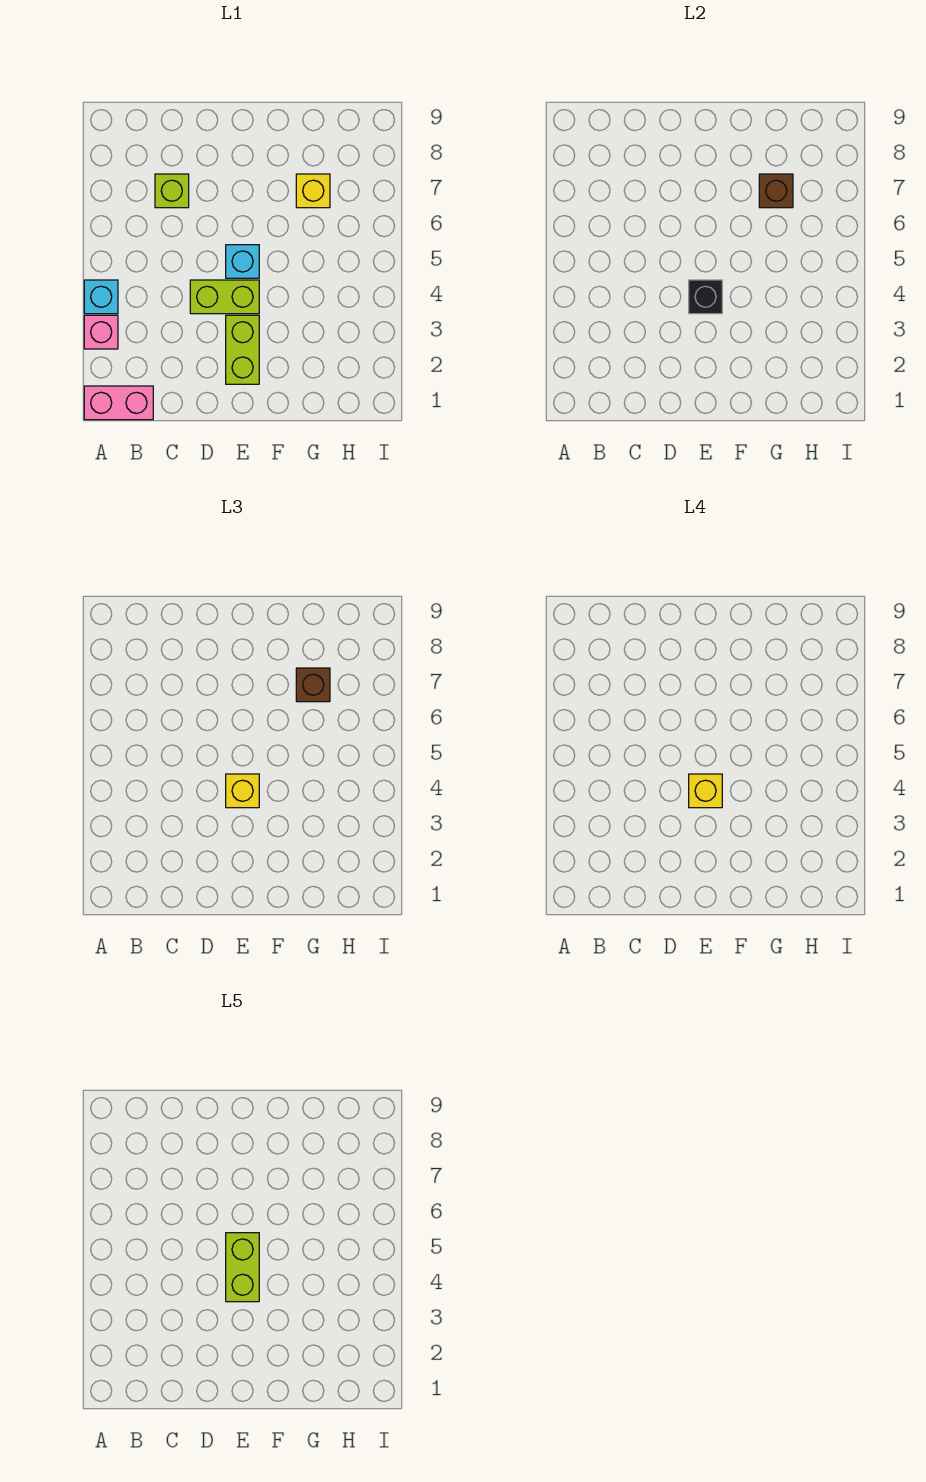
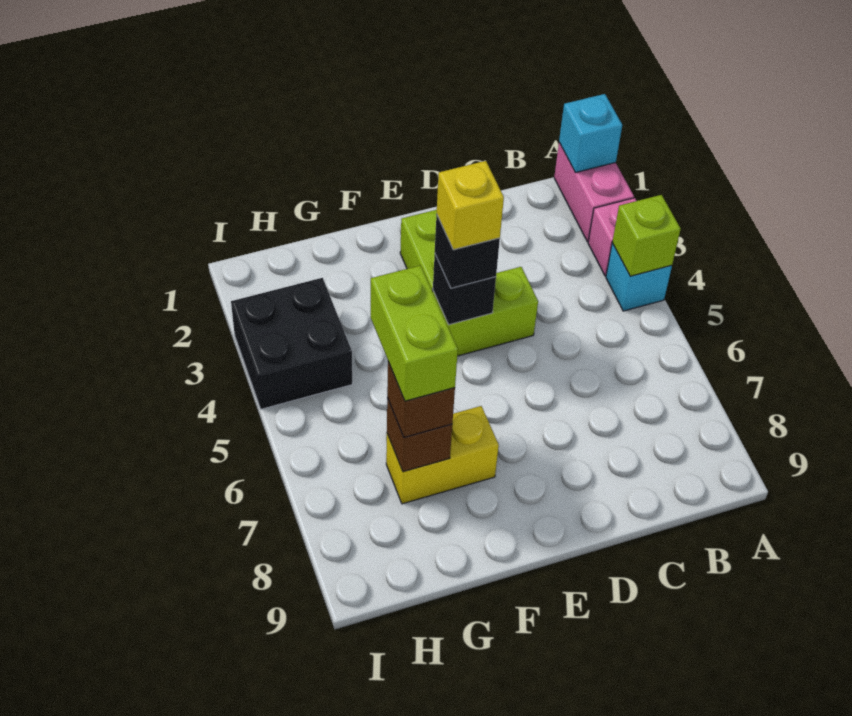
pink 1x2 brick [84,386,153,420] -> pink 1x2 brick turned to [554,143,634,242]
lime 1x1 brick [155,174,189,208] -> lime 1x1 brick moved to [612,195,680,276]
yellow 1x1 brick [226,774,259,808] -> black 1x1 brick [435,214,500,288]
lime 1x2 brick [226,1233,259,1302] -> lime 1x2 brick moved to [371,265,458,401]
cyan 1x1 brick [226,245,259,278] -> cyan 1x1 brick moved to [559,94,622,173]
yellow 1x1 brick [296,174,330,208] -> yellow 1x2 brick [386,406,499,504]
none -> black 2x2 brick [231,278,352,409]

